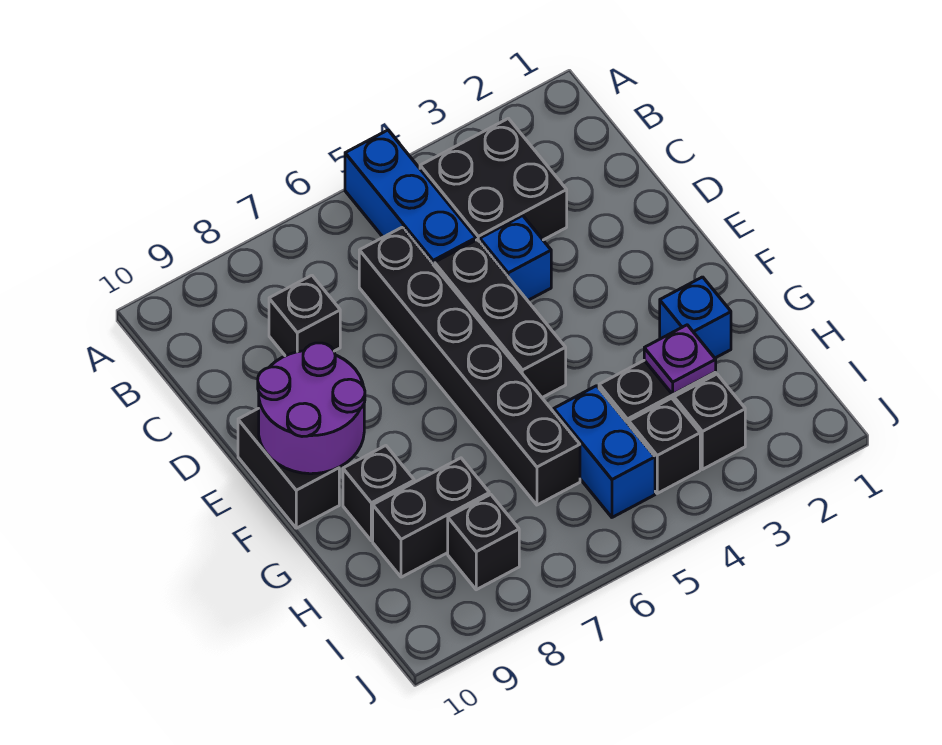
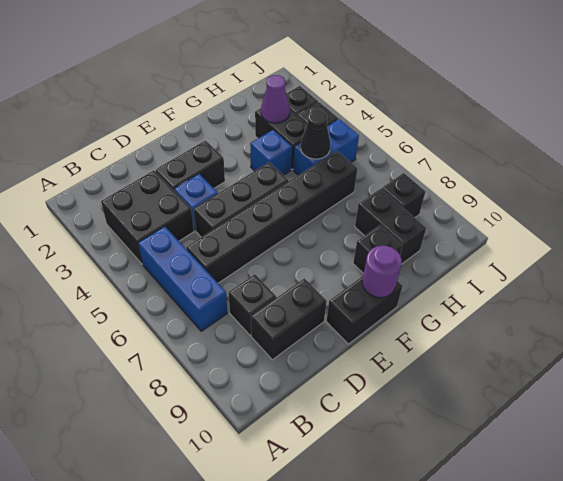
blue 1x3 brick [345,130,476,266] -> blue 1x3 brick turned to [138,227,227,331]
none -> black 1x2 brick [251,278,327,360]
none -> black 1x2 brick [156,141,225,190]
purple 2x2 round brick [258,343,365,474] -> purple 1x1 round brick [362,246,402,298]
blue 1x1 brick [660,277,731,358] -> blue 1x1 brick moved to [250,130,292,175]
purple 1x1 plate [644,325,716,394] -> purple 1x1 cone [261,75,290,123]
none -> black 1x1 cone [301,110,330,159]

